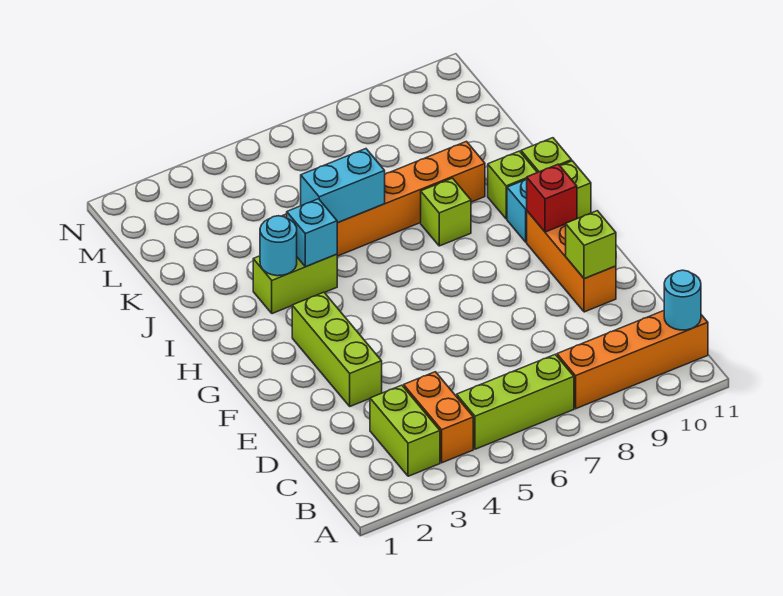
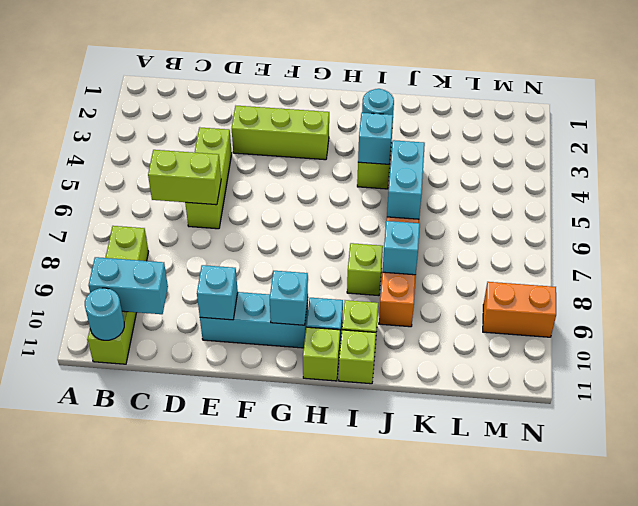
lime 1x2 brick [370,385,440,476] -> lime 1x2 brick moved to [148,150,221,205]
orange 1x2 brick [403,372,473,463] -> orange 1x2 brick moved to [483,282,556,337]
lime 1x3 brick [456,354,574,449] -> lime 1x3 brick moved to [185,127,232,229]
orange 1x4 brick [557,311,708,409] -> lime 1x4 brick [87,226,149,364]
none -> cyan 1x2 brick [89,257,168,314]
orange 1x3 brick [527,211,616,312] -> cyan 1x3 brick [200,292,308,348]
lime 1x1 brick [566,211,616,279] -> cyan 1x1 brick [197,265,238,320]
red 1x1 brick [527,164,577,232] -> cyan 1x1 brick [270,271,308,325]
none -> cyan 1x1 brick [383,221,420,275]

